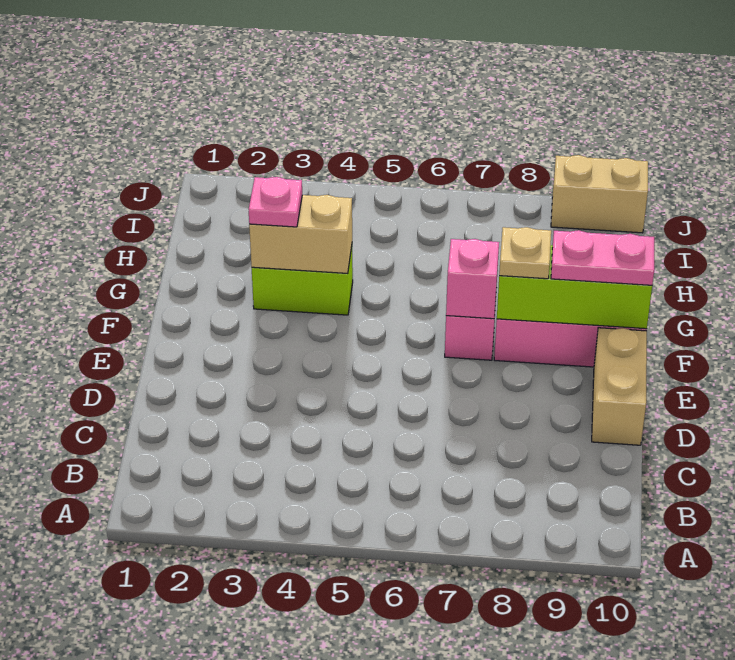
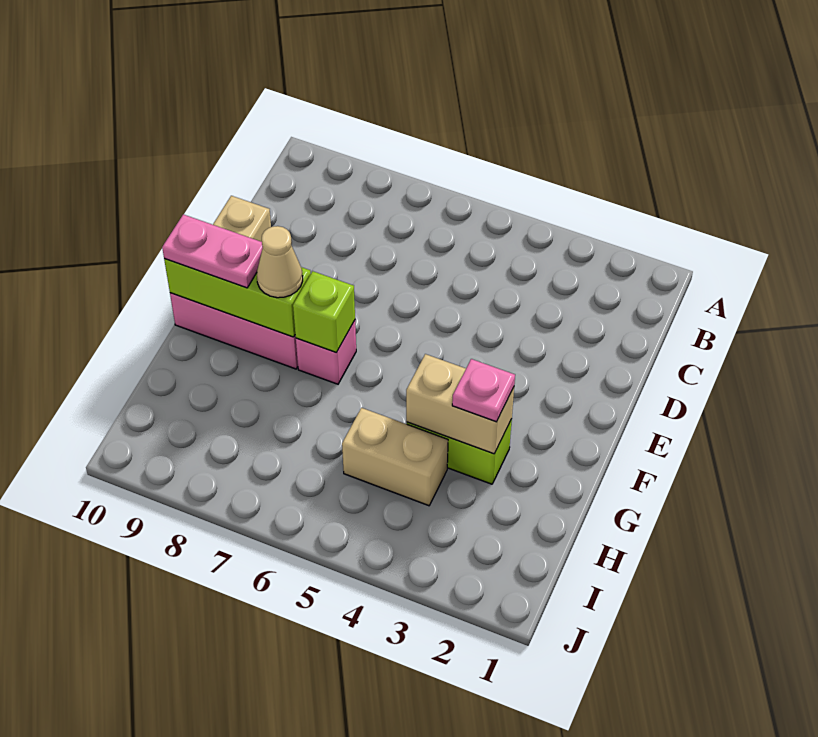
pink 1x1 brick [446,239,499,319] -> lime 1x1 brick [293,271,355,352]
tan 1x1 plate [499,227,551,279] -> tan 1x1 cone [257,226,303,298]
tan 1x2 brick [551,155,648,233] -> tan 1x2 brick moved to [342,408,448,506]

